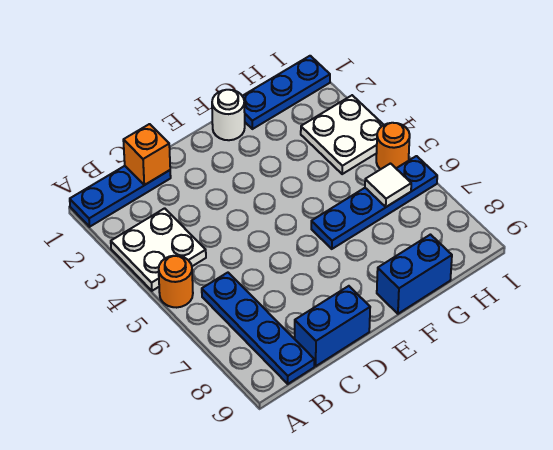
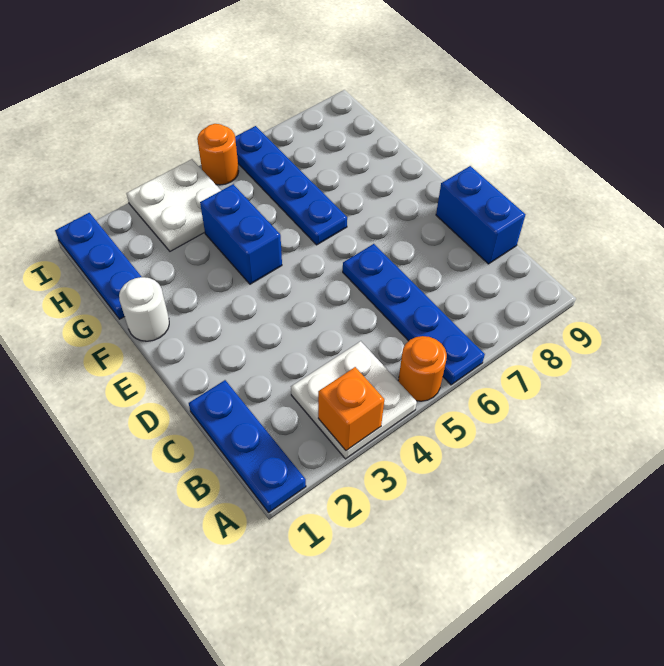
blue 1x4 plate [202,273,314,384] -> blue 1x4 plate turned to [343,244,485,385]
orange 1x1 brick [123,124,170,185] -> orange 1x1 brick moved to [318,367,384,451]
blue 1x2 brick [377,235,452,314] -> blue 1x2 brick moved to [200,184,282,284]
white 1x1 tile [365,164,411,207] -> none

